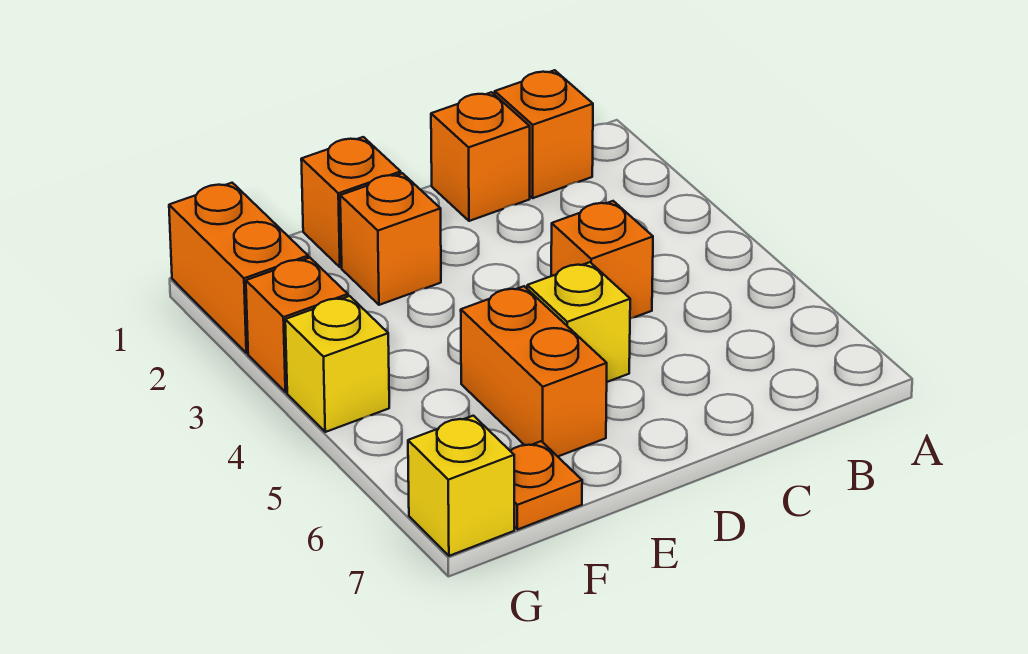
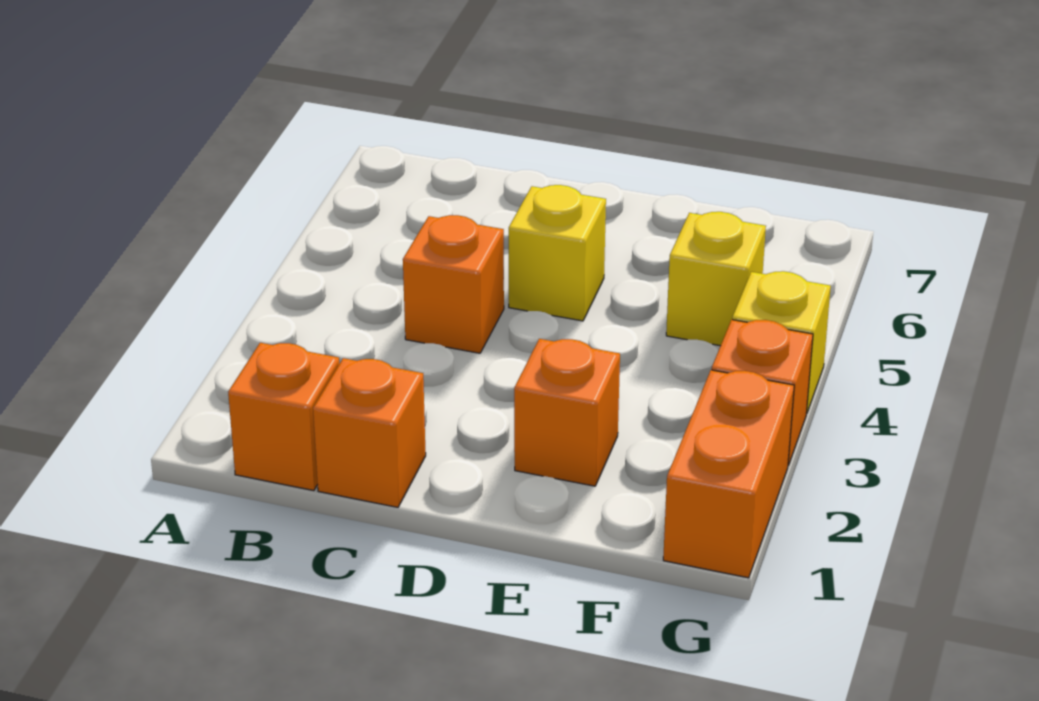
orange 1x1 brick [301,137,401,267] -> none
orange 1x2 brick [461,286,607,457] -> none
orange 1x1 plate [511,441,582,530] -> none
yellow 1x1 brick [408,416,514,556] -> yellow 1x1 brick moved to [666,212,766,346]

